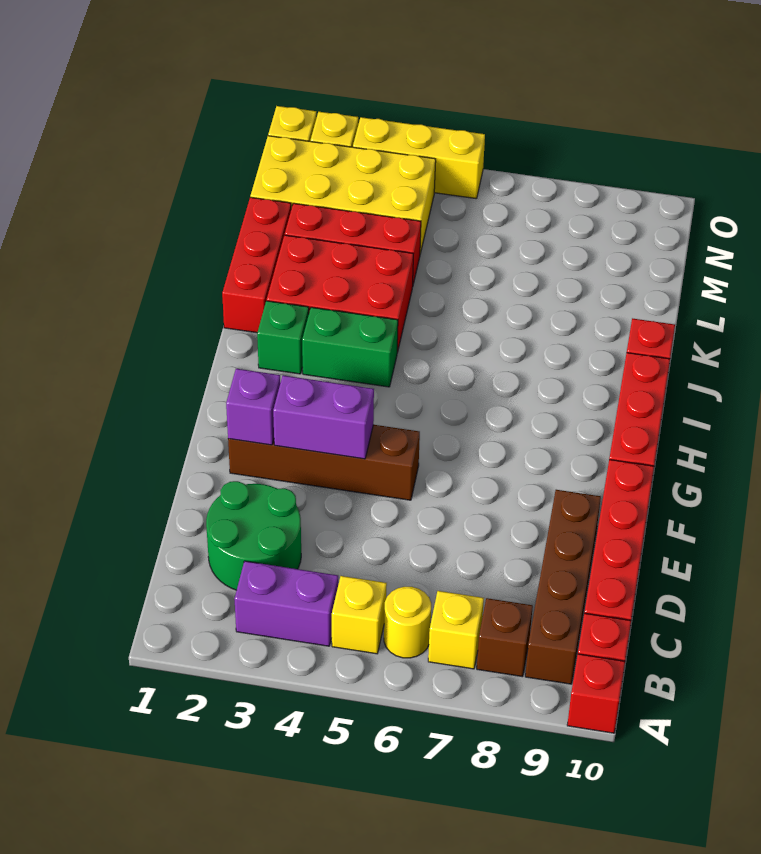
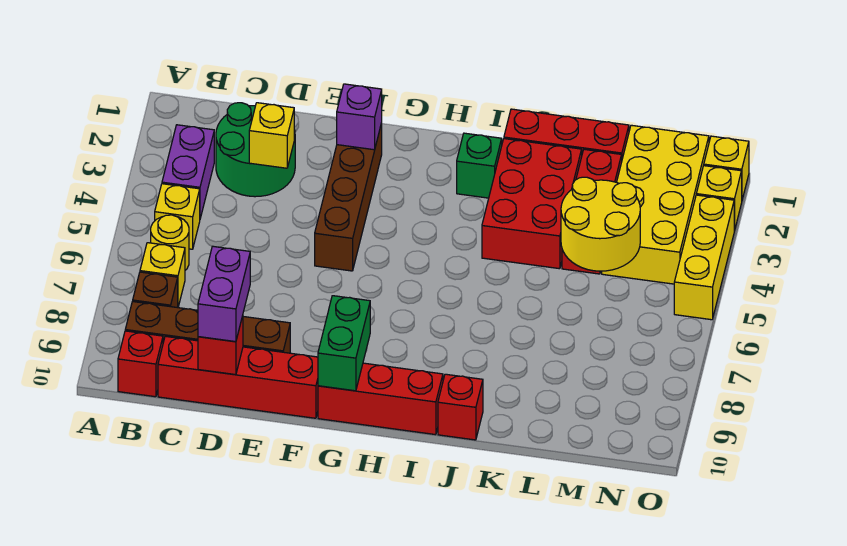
red 1x1 brick [567,654,625,733] -> red 1x1 brick moved to [198,316,243,375]
none -> yellow 1x1 brick [249,103,294,168]
purple 1x2 brick [273,376,374,459] -> purple 1x2 brick moved to [198,246,250,342]
green 1x2 brick [302,307,398,387] -> green 1x2 brick moved to [318,296,370,391]
none -> yellow 2x2 round brick [561,177,640,271]

